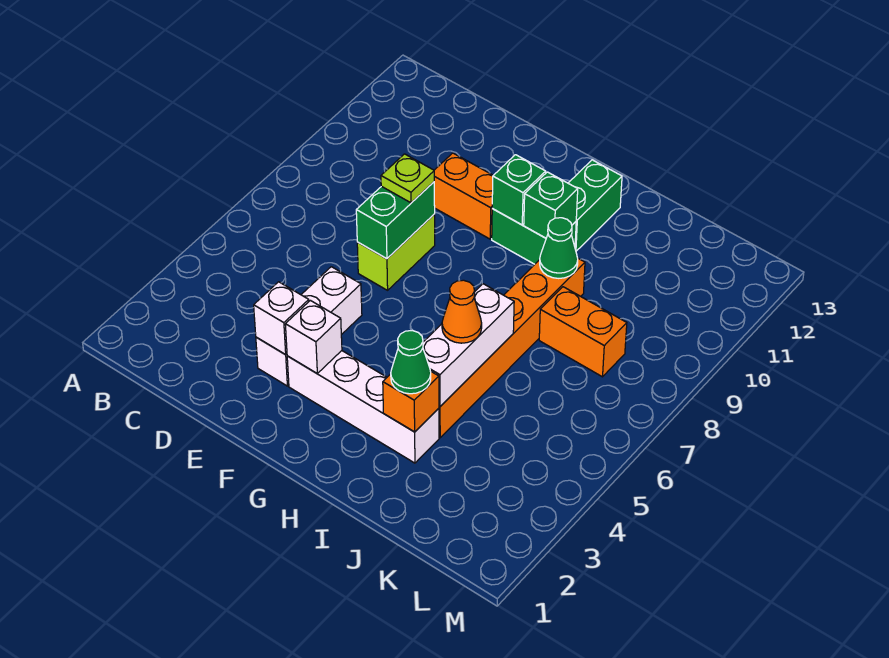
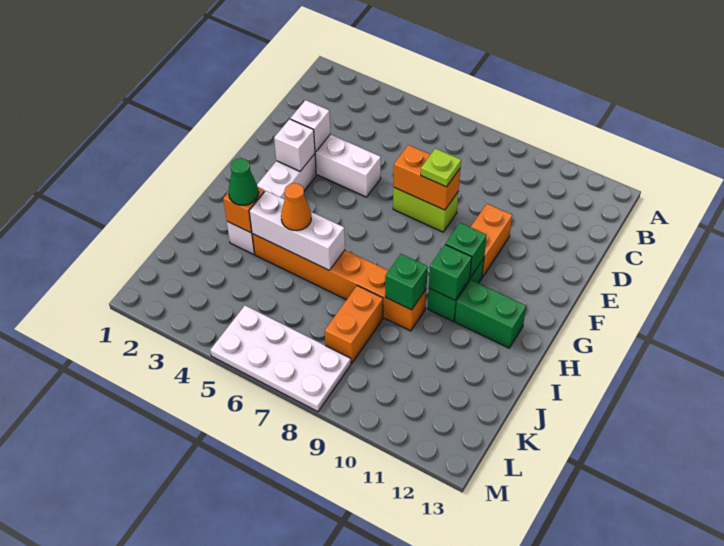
green 1x2 brick [356,182,435,259] -> orange 1x2 brick [393,145,460,210]
green 1x1 cone [540,218,578,278] -> green 1x1 brick [385,254,428,310]
none -> white 2x4 plate [210,306,351,412]

